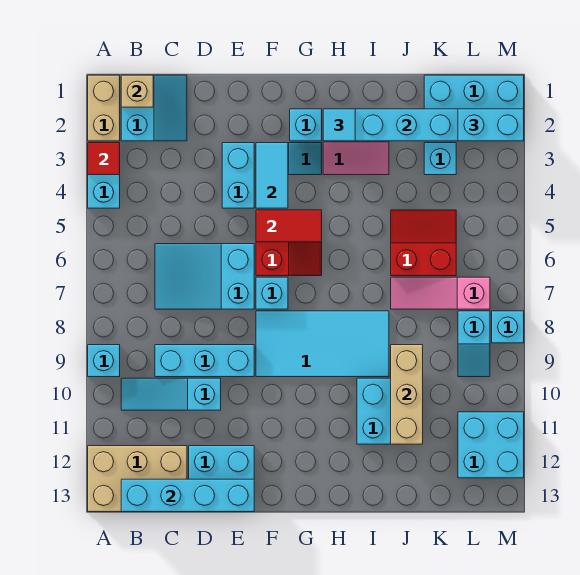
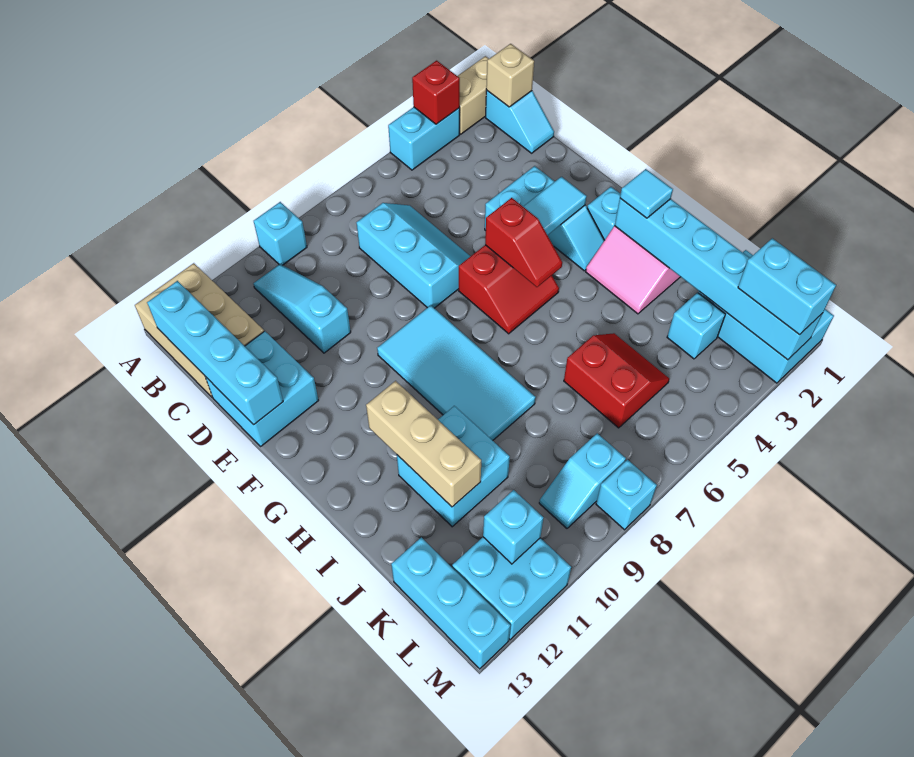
red 1x1 tile [88,143,120,175] -> red 1x1 brick [412,61,460,124]
cyan 2x2 slope [121,75,187,141] -> cyan 1x2 slope [486,90,554,153]
cyan 2x3 slope [155,244,254,309] -> cyan 2x3 slope turned to [357,203,470,308]
cyan 1x3 brick [155,345,254,377] -> cyan 1x3 brick moved to [391,537,511,669]
red 1x2 tile [256,210,322,242] -> red 1x2 slope [485,198,562,287]
cyan 1x1 brick [256,277,288,309] -> cyan 1x1 brick moved to [483,490,543,564]
pink 1x3 slope [391,277,490,309] -> none
tan 1x3 brick [391,345,423,444] -> tan 1x3 brick turned to [366,381,481,507]

